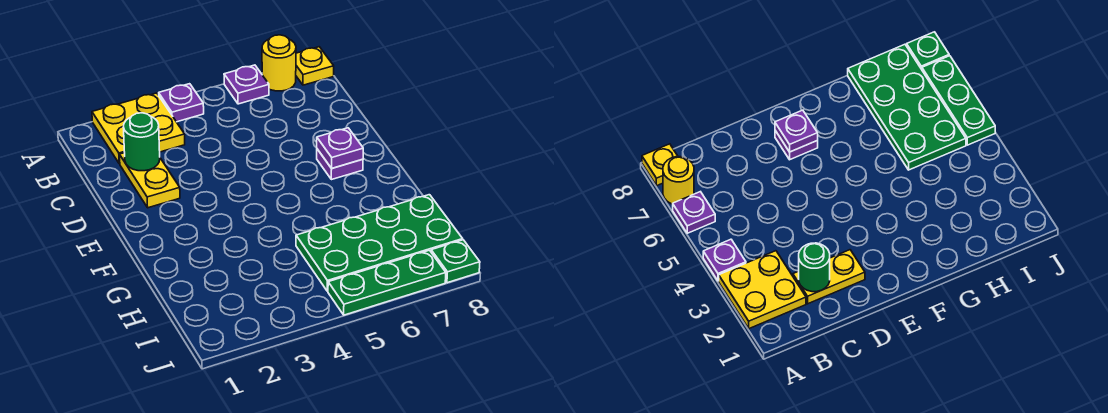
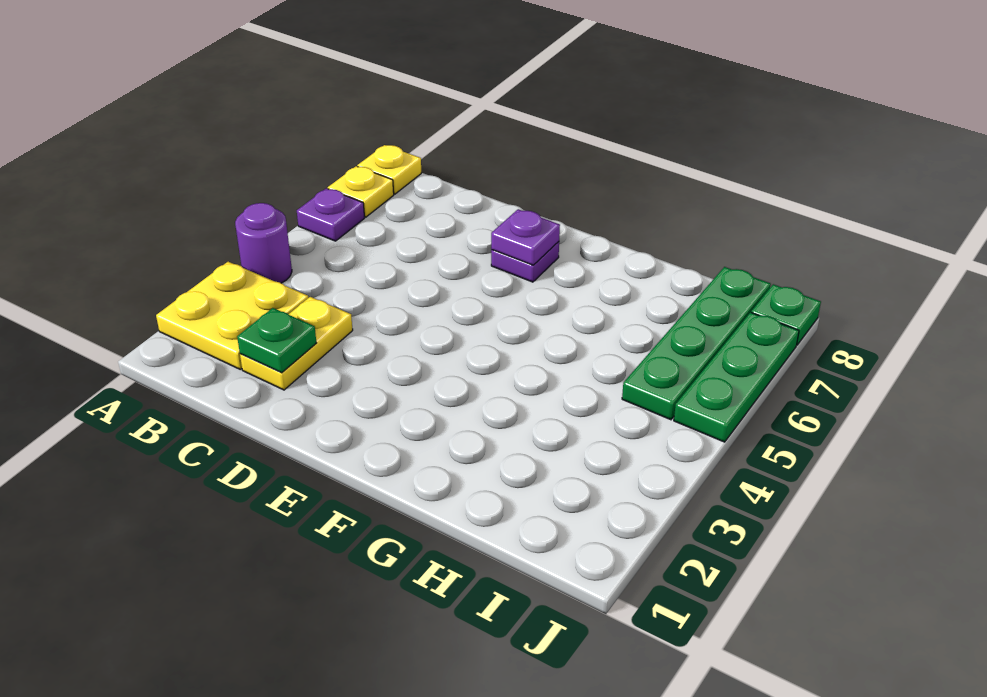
purple 1x1 plate [159,84,204,122] -> purple 1x1 round brick [235,203,292,283]
yellow 1x1 round brick [262,35,296,91] -> yellow 1x1 plate [328,166,394,217]
yellow 1x2 plate [119,153,180,208] -> yellow 1x2 plate turned to [240,297,353,390]
green 1x1 round brick [123,113,160,171] -> green 1x1 plate [237,308,316,373]
green 2x4 plate [296,195,463,291] -> green 1x4 plate [622,267,771,420]

